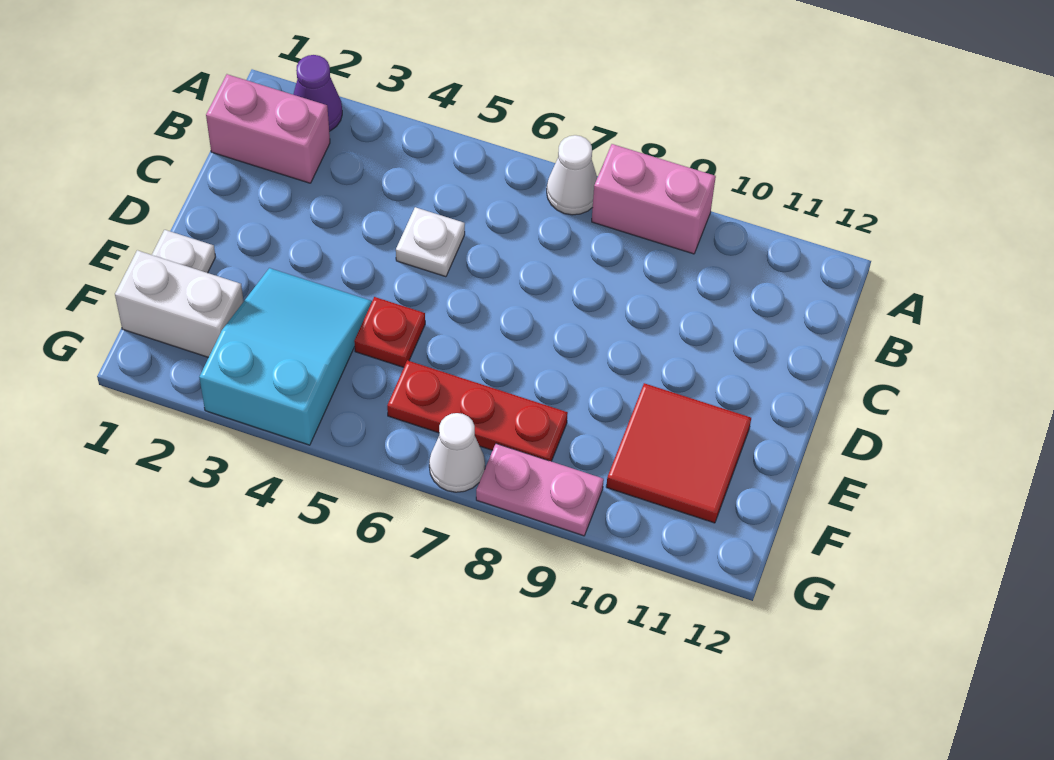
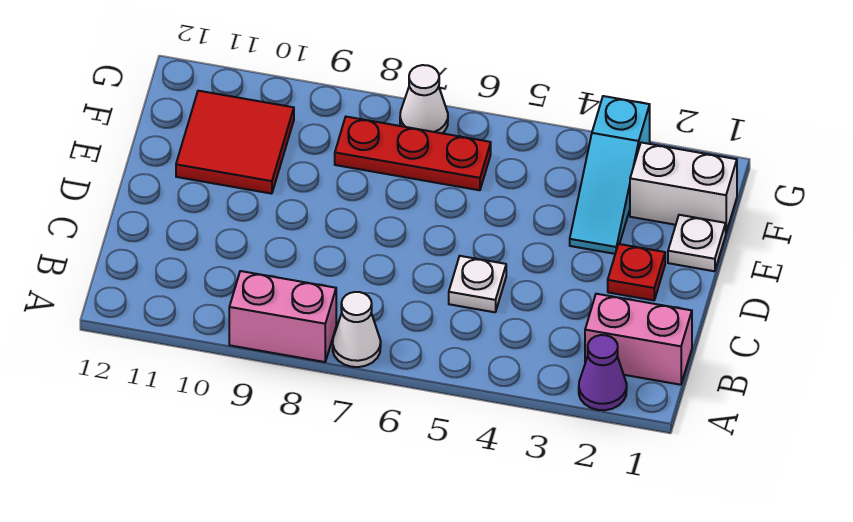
cyan 2x3 slope [199,268,372,445] -> cyan 1x3 slope [570,96,650,254]
red 1x1 plate [354,297,425,367] -> red 1x1 plate moved to [608,244,665,300]
pink 1x2 plate [476,444,604,536] -> none

